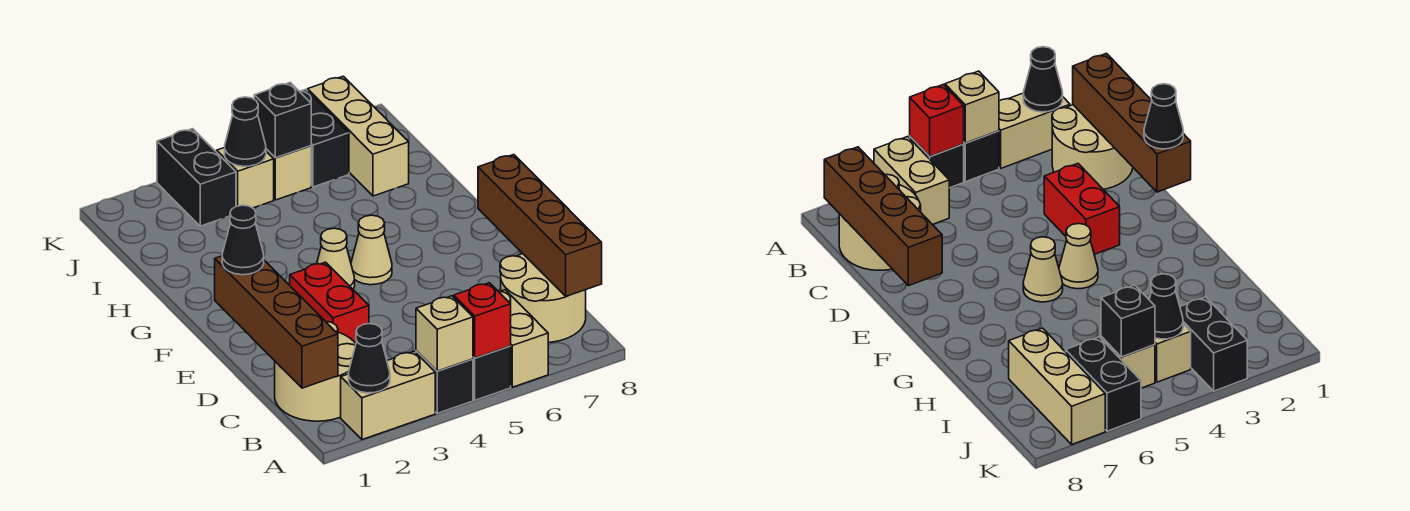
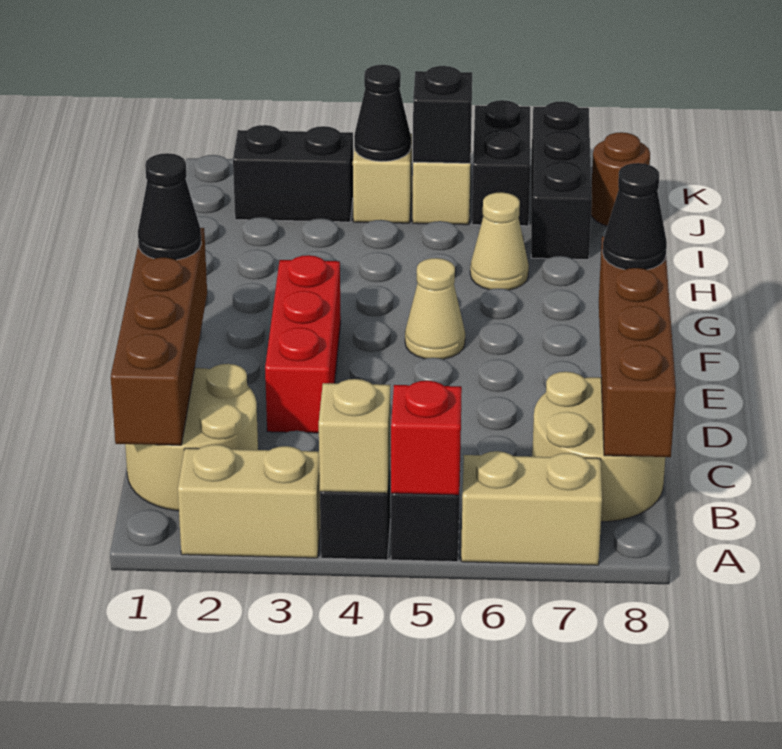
black 1x1 cone [349,324,390,393] -> black 1x1 cone moved to [603,163,667,270]
tan 1x2 brick [498,290,548,387] -> tan 1x2 brick turned to [461,451,602,565]
red 1x2 brick [290,262,369,343] -> red 1x3 brick [265,255,341,433]
tan 1x1 cone [317,228,355,289] -> tan 1x1 cone moved to [470,192,529,290]
tan 1x3 brick [308,76,409,196] -> black 1x3 brick [531,101,592,259]
black 1x2 brick [157,129,236,226] -> black 1x2 brick turned to [233,125,353,222]
none -> brown 1x1 round brick [591,132,650,226]

